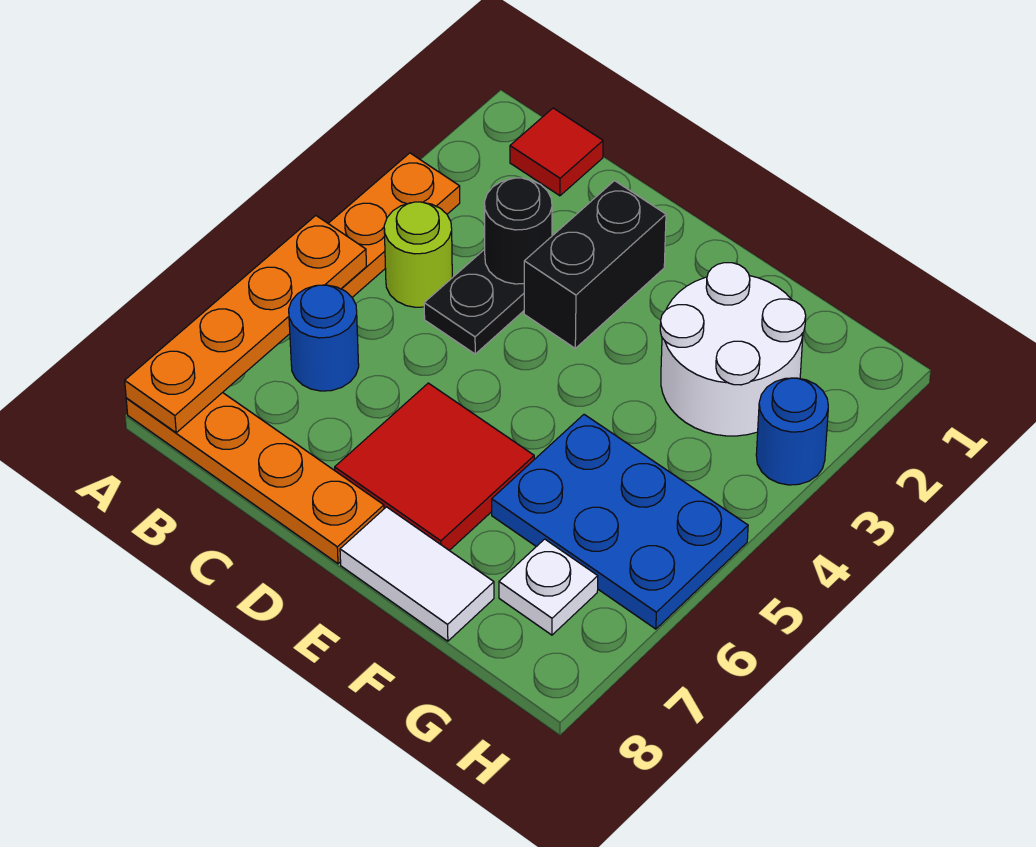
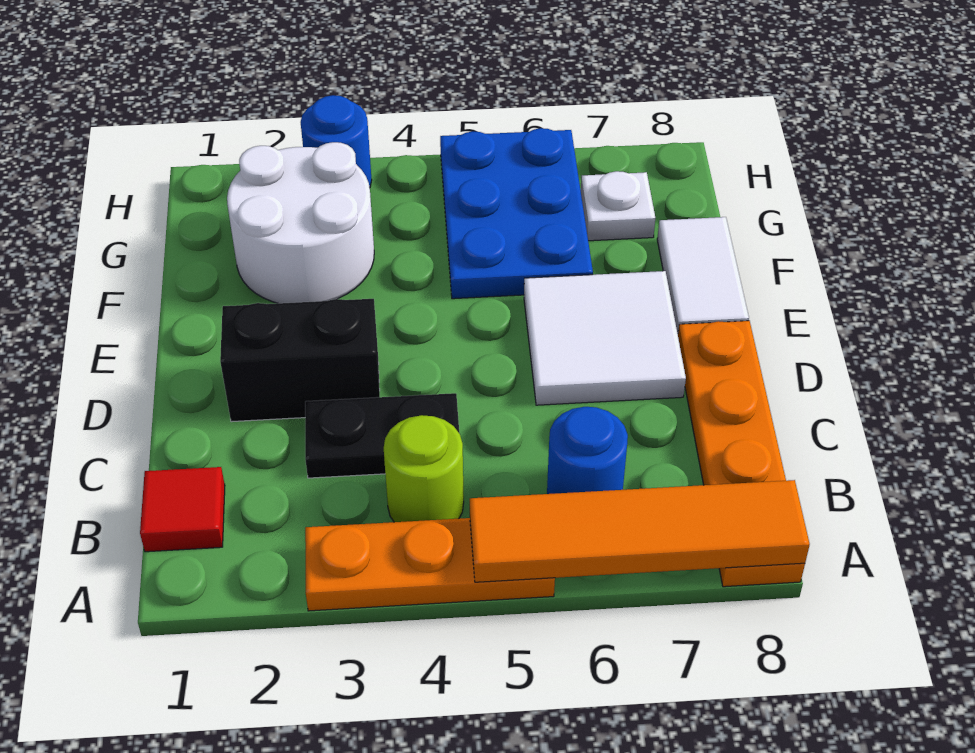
orange 1x4 plate [125,216,366,433] -> orange 1x4 tile [470,480,810,582]
black 1x1 round brick [484,178,552,284] -> none
red 2x2 tile [335,383,534,550] -> white 2x2 tile [524,271,686,405]

